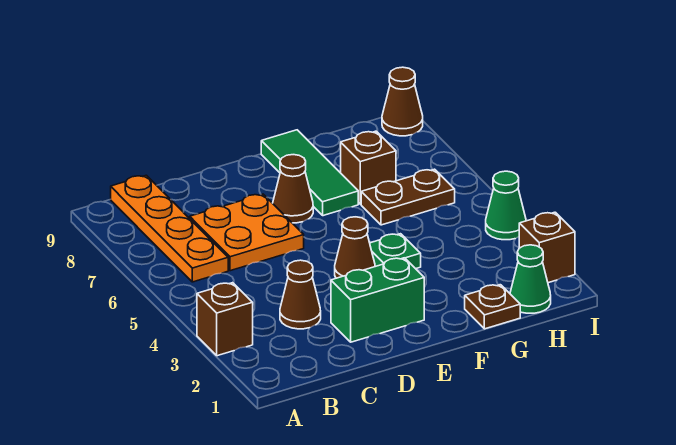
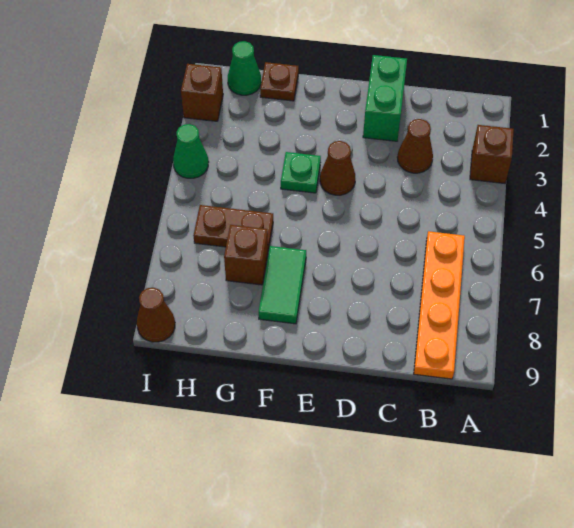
orange 2x2 plate [190,194,304,271] -> none
green 1x2 brick [331,258,424,342] -> green 1x2 brick turned to [363,55,407,141]
brown 1x1 cone [273,155,313,223] -> none
green 1x3 tile [261,130,358,216] -> green 1x2 tile [259,246,306,324]

